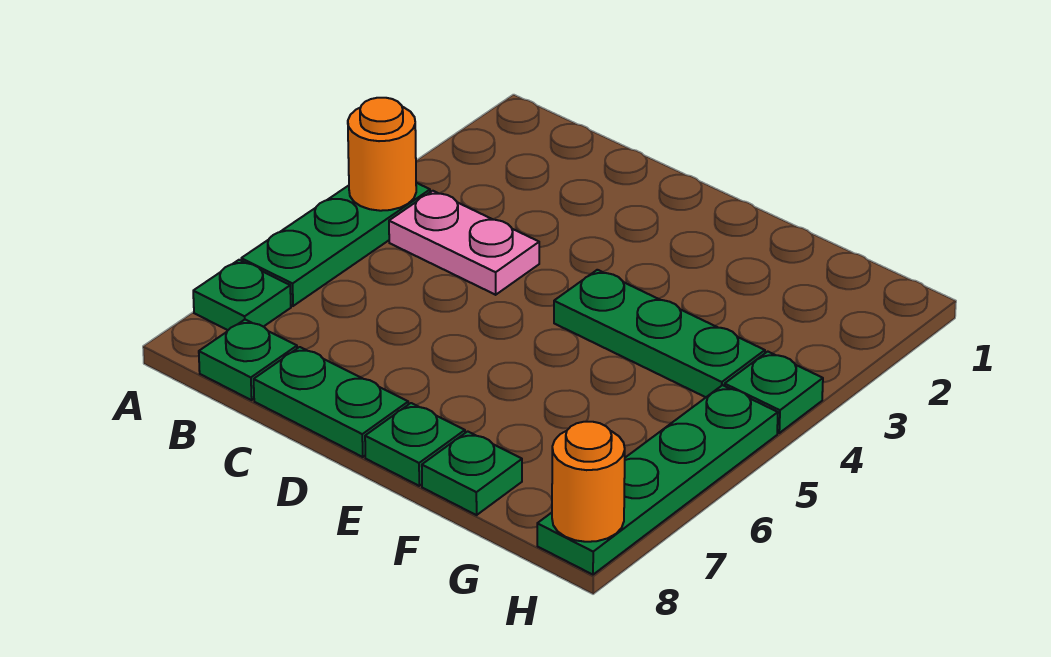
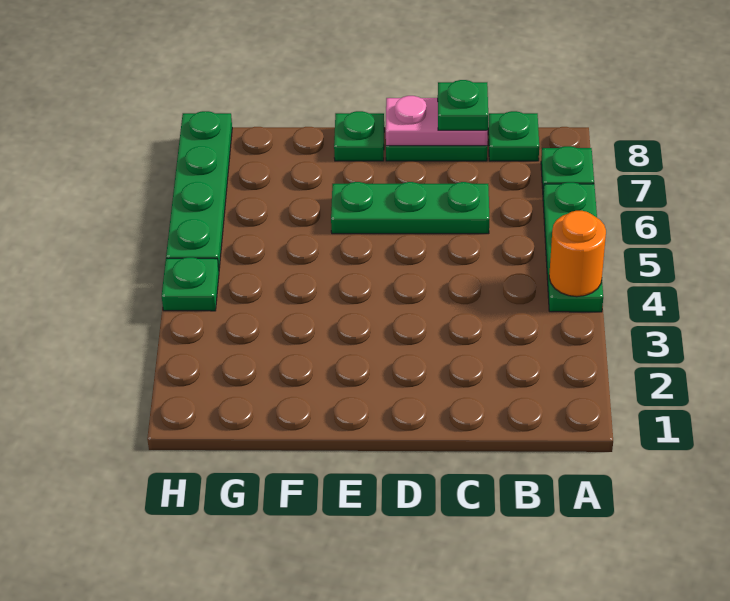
pink 1x2 plate [389,191,539,295] -> pink 1x2 plate moved to [386,96,488,146]
green 1x3 plate [554,270,765,397] -> green 1x3 plate moved to [331,182,489,234]
green 1x1 plate [422,431,522,515] -> green 1x1 plate moved to [438,80,488,130]
orange 1x1 round brick [552,422,625,542] -> none

